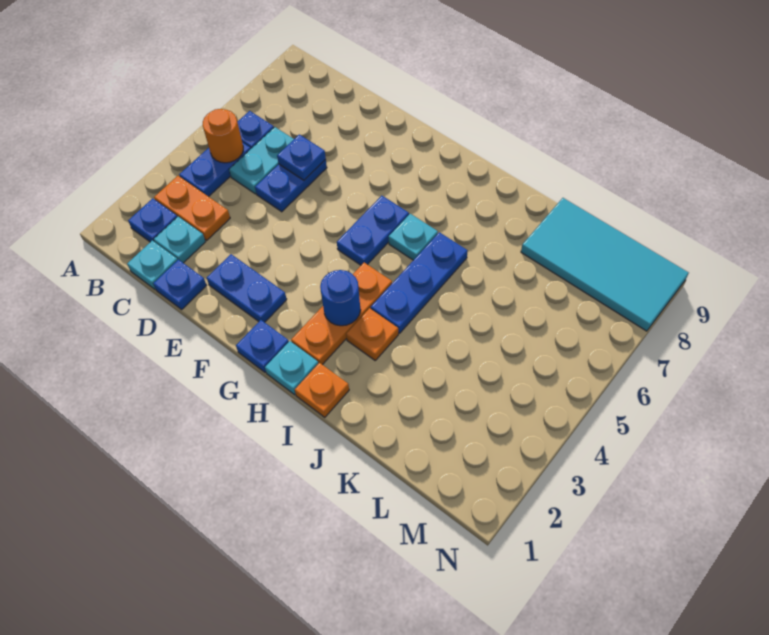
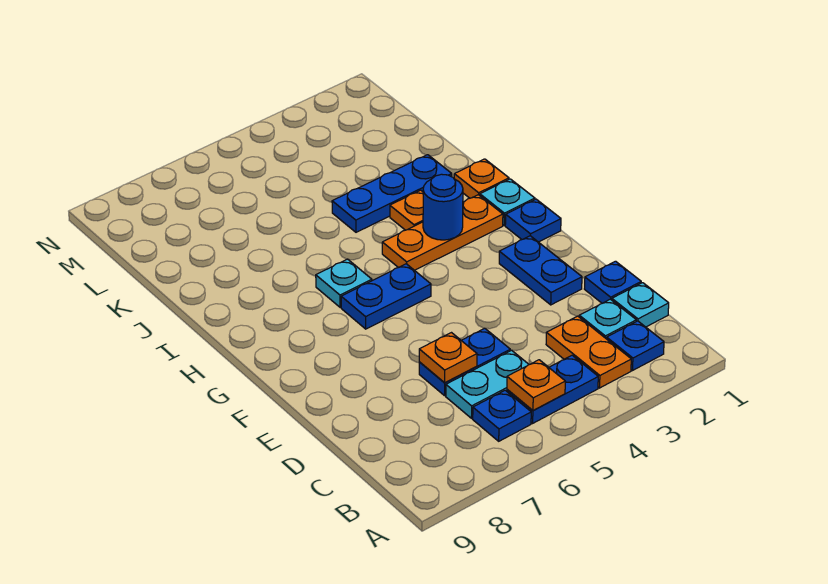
orange 1x1 round brick [203,109,243,163] -> orange 1x1 plate [507,360,565,411]
blue 1x1 plate [277,134,326,180] -> orange 1x1 plate [419,333,477,383]
blue 1x3 plate [371,232,468,333] -> blue 1x3 plate moved to [332,155,452,232]
cyan 2x4 tile [521,198,689,331] -> none

